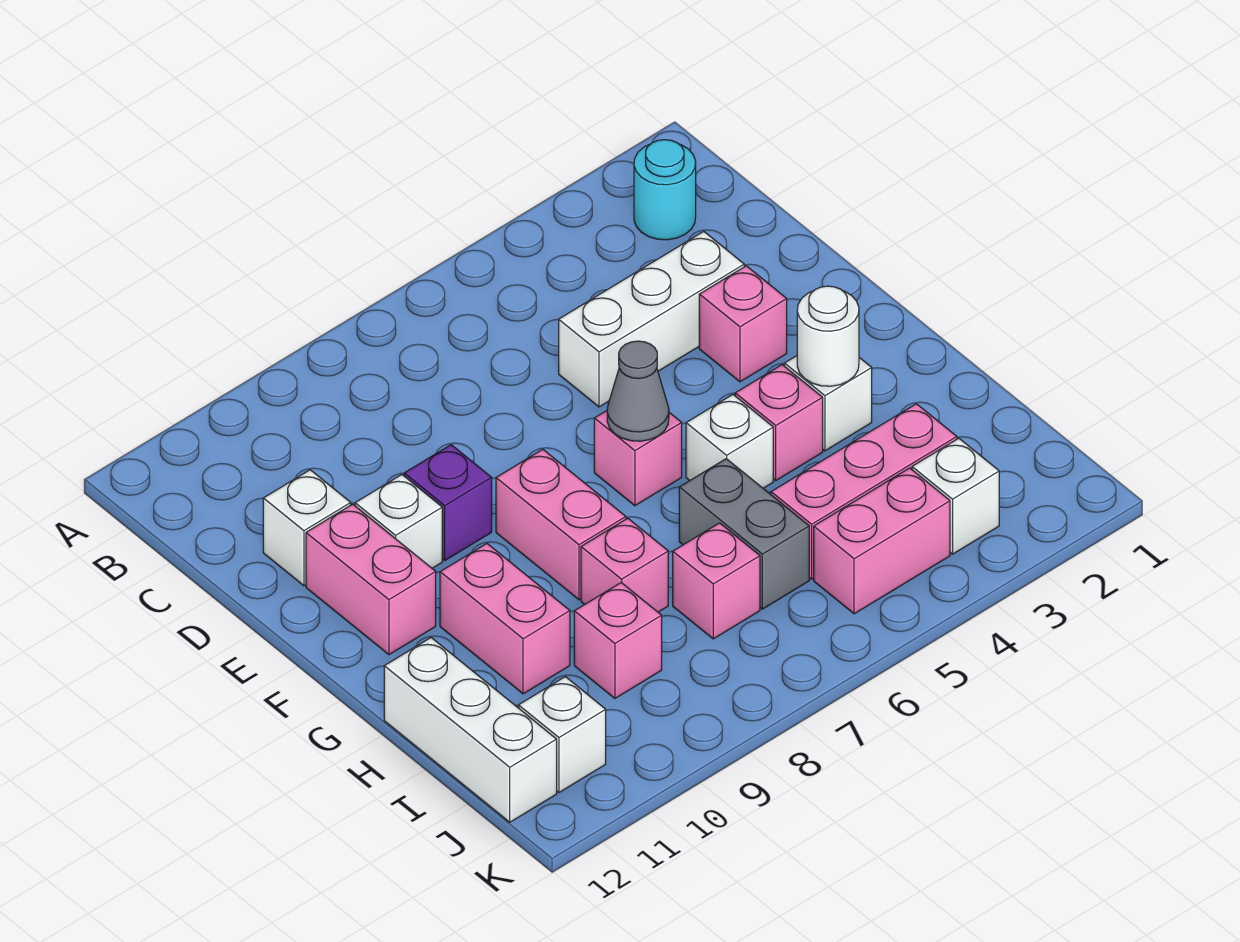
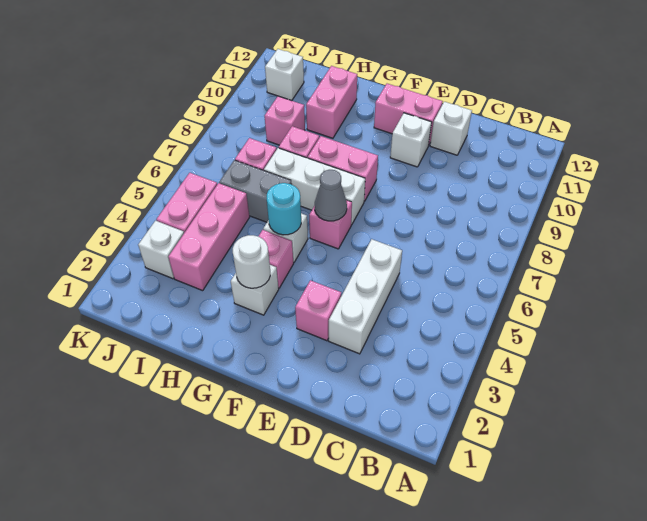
cyan 1x1 round brick [634,140,696,240] -> cyan 1x1 round brick moved to [267,183,301,235]
purple 1x1 brick [404,445,492,560] -> none
pink 1x2 brick [440,544,570,694] -> pink 1x2 brick turned to [306,66,357,138]
white 1x3 brick [384,638,557,822] -> white 1x3 brick moved to [264,148,365,225]

